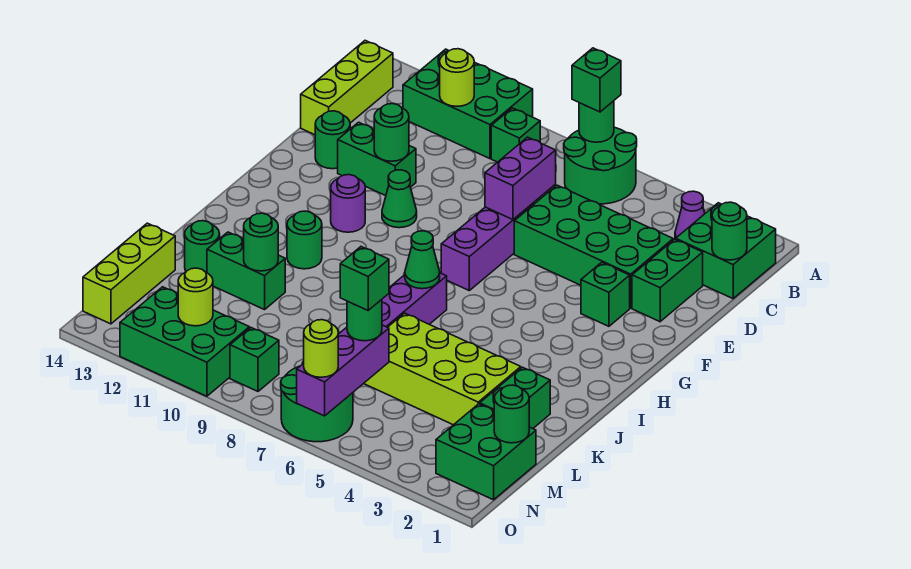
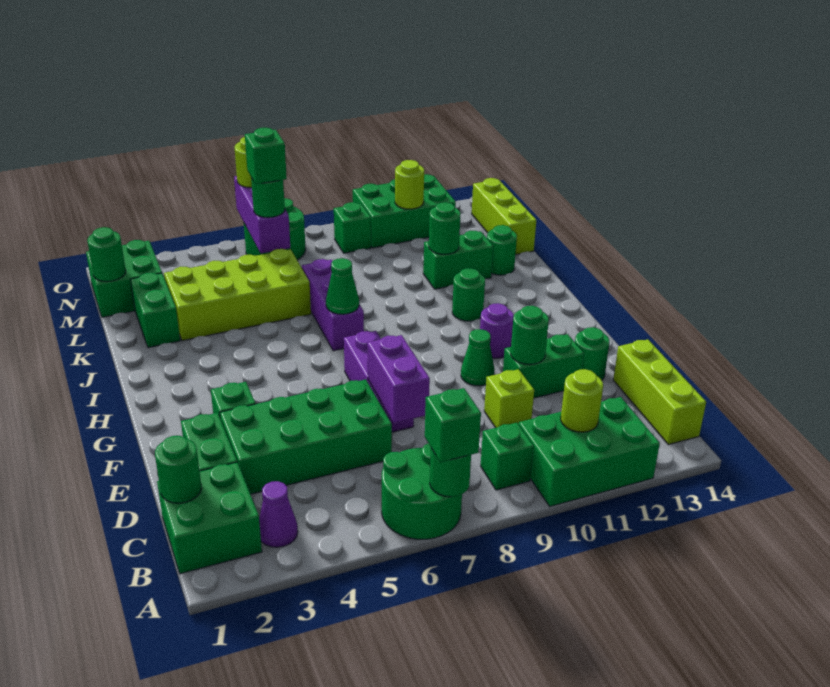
none -> lime 1x1 brick [484,369,534,428]

